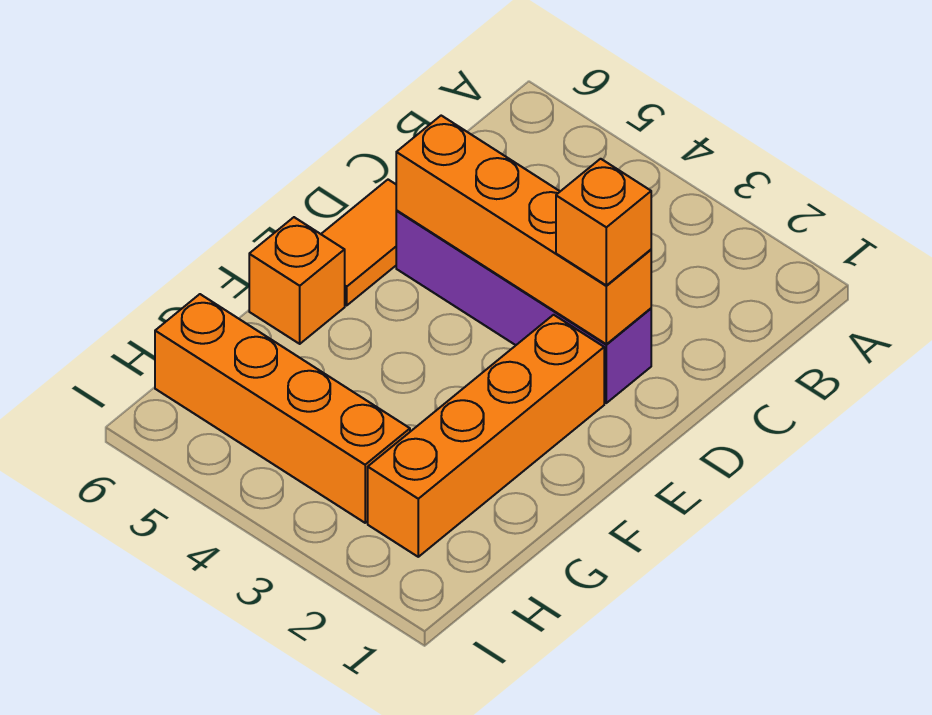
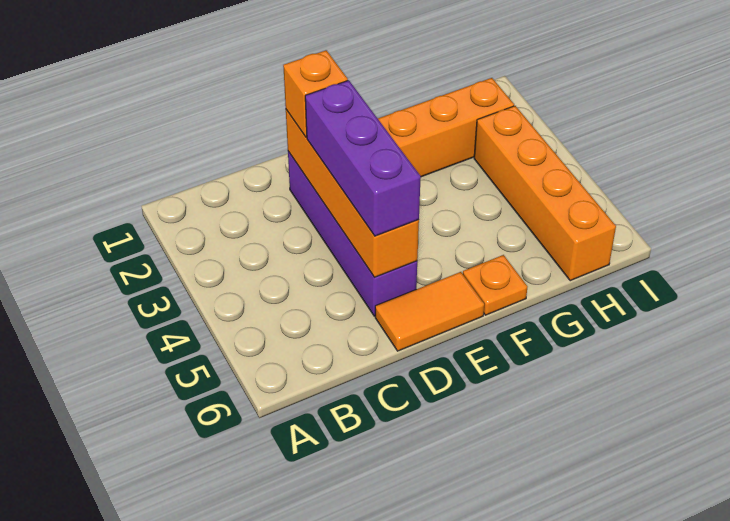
none -> purple 1x3 brick [305,80,421,236]
orange 1x1 brick [249,217,345,344] -> orange 1x1 plate [463,255,527,315]

